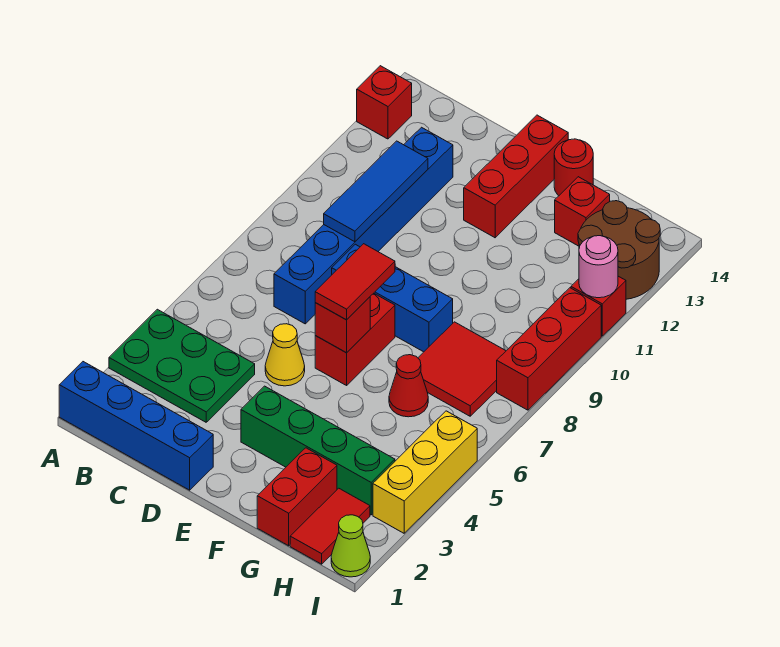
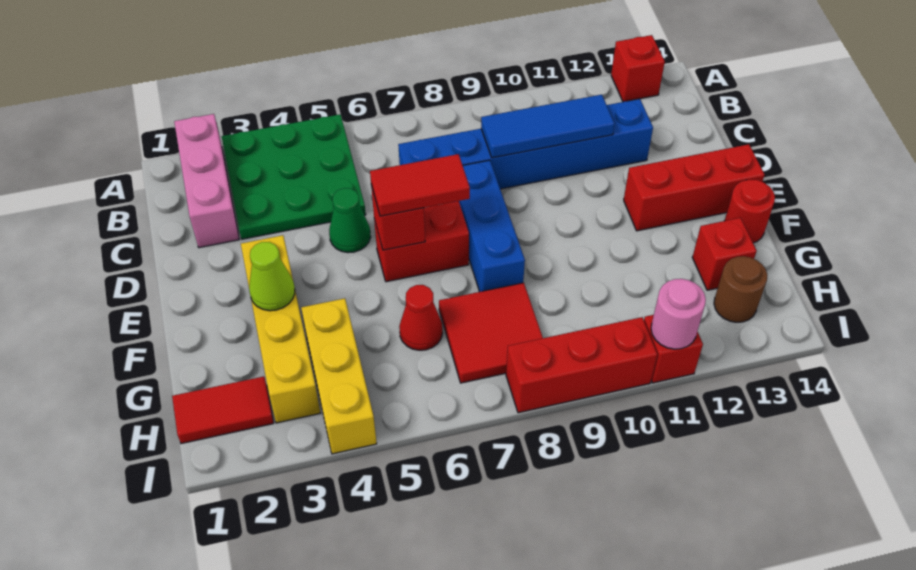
blue 1x4 brick [59,362,213,490] -> none
none -> pink 1x3 brick [174,114,239,248]
green 2x3 plate [109,309,255,422] -> green 3x3 plate [222,115,366,239]
yellow 1x1 cone [265,324,305,386] -> green 1x1 cone [329,188,371,253]
green 1x4 brick [241,386,395,515] -> yellow 1x4 brick [241,235,320,423]
red 1x2 brick [257,448,337,546] -> none
brown 2x2 round brick [578,201,660,299] -> brown 1x1 round brick [714,256,767,322]
lime 1x1 cone [331,515,370,577] -> lime 1x1 cone moved to [249,242,295,311]
yellow 1x3 brick [373,411,477,533] -> yellow 1x3 brick turned to [301,298,377,454]

